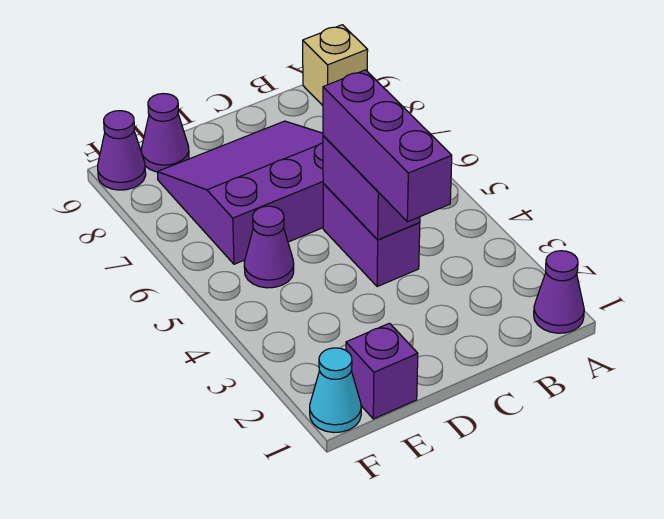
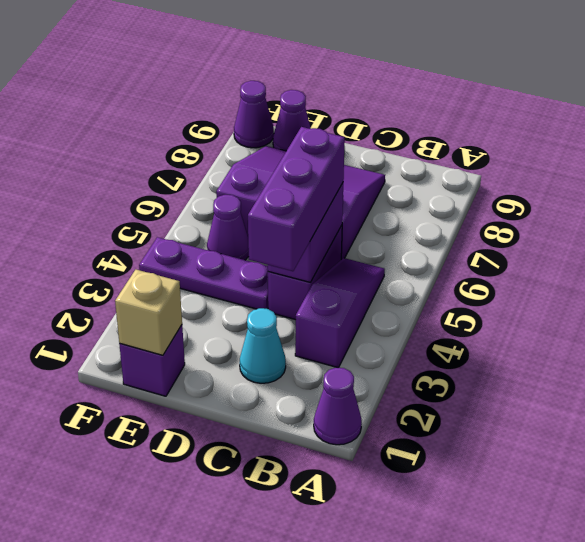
tan 1x1 brick [303,25,368,106] -> tan 1x1 brick moved to [115,270,182,355]
none -> purple 1x3 slope [295,258,385,368]
none -> purple 1x3 plate [139,237,268,309]
cyan 1x1 cone [310,348,361,433] -> cyan 1x1 cone moved to [240,308,286,383]

